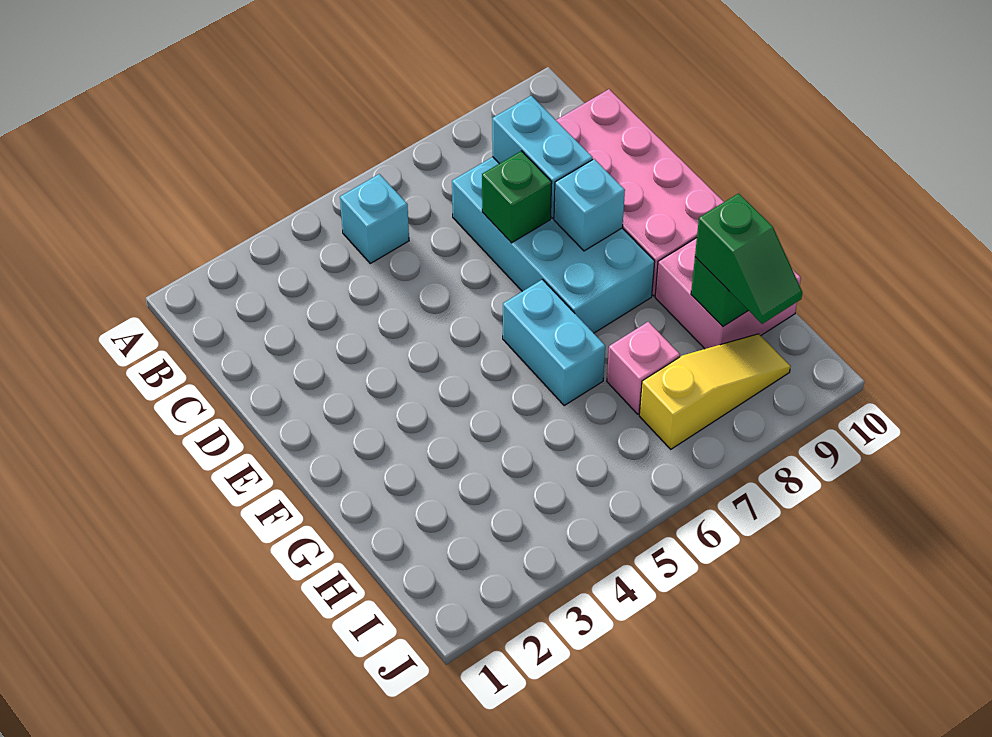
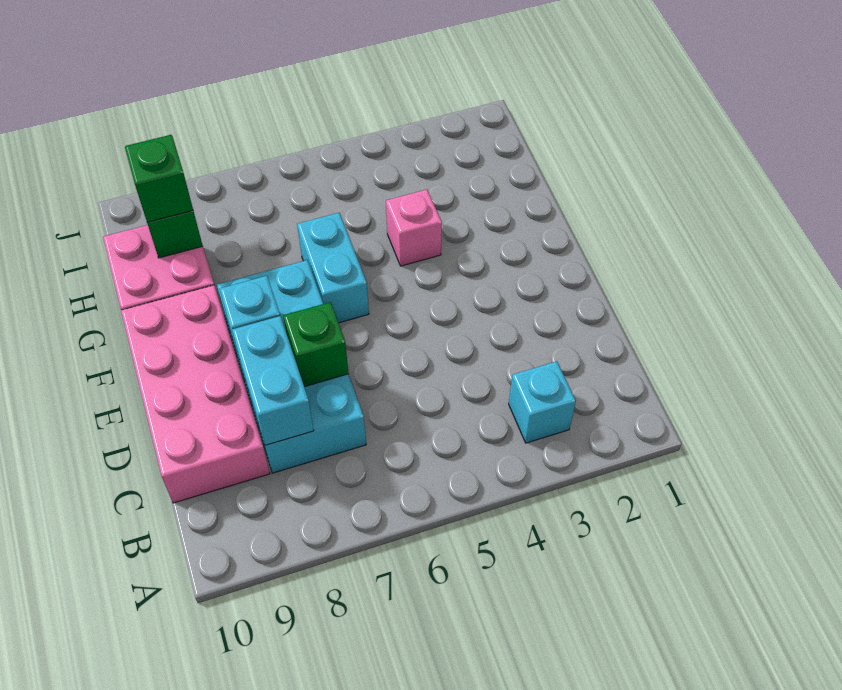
cyan 1x1 brick [340,174,409,263] -> cyan 1x1 brick moved to [509,361,576,443]
pink 1x1 brick [607,322,680,414] -> pink 1x1 brick moved to [386,190,442,266]
yellow 1x3 slope [639,334,791,449] -> none

